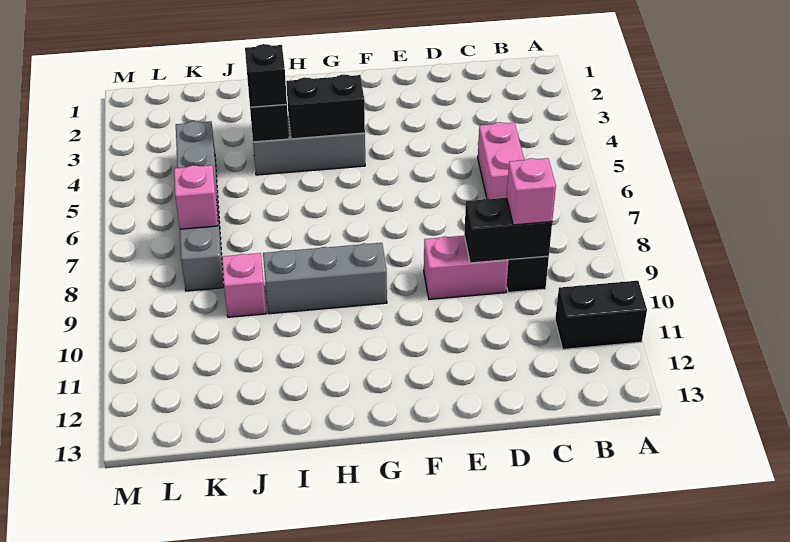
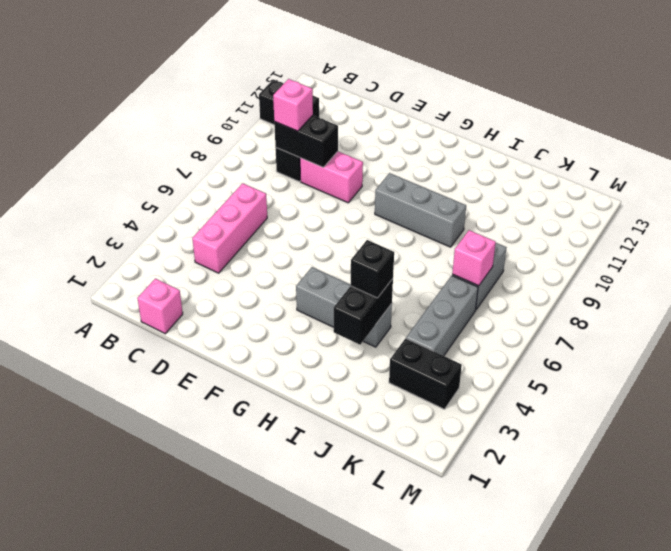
pink 1x2 brick [478,122,524,199] -> pink 1x3 brick [192,183,267,273]
black 1x2 brick [286,75,365,139] -> black 1x2 brick moved to [389,338,462,409]
pink 1x1 brick [222,253,266,317] -> pink 1x1 brick moved to [137,279,183,334]

